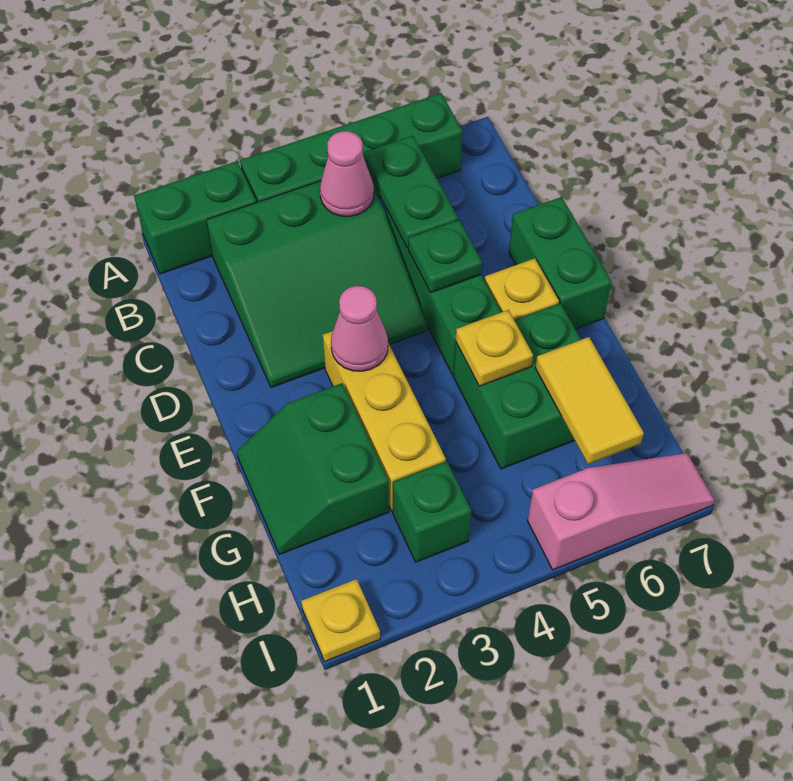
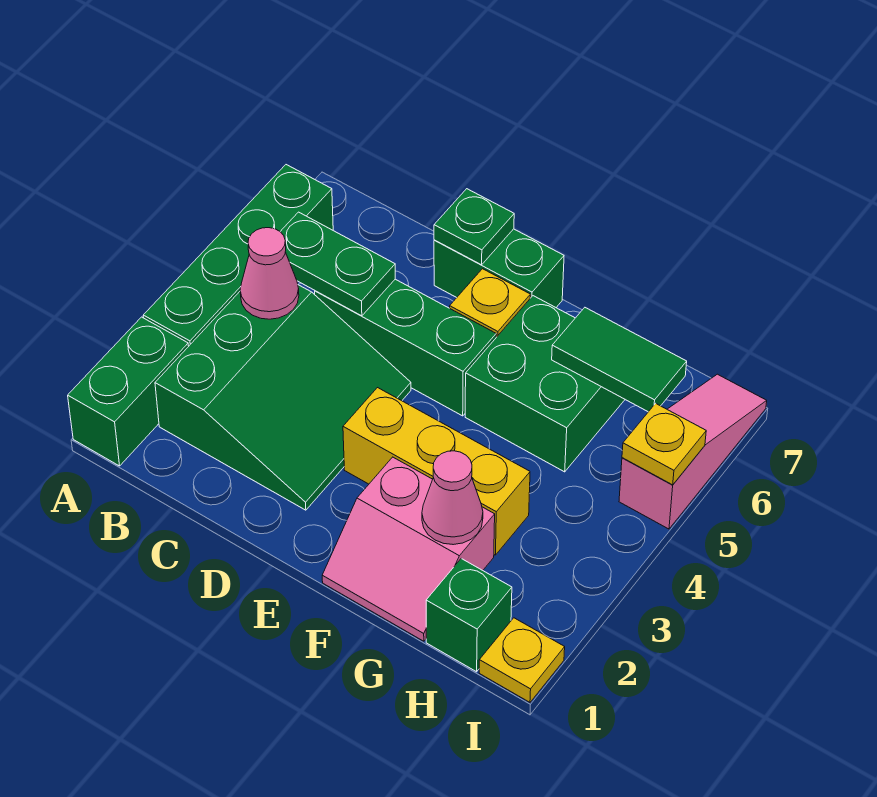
green 1x1 plate [408,220,482,292] -> green 1x1 plate moved to [434,189,514,265]
pink 1x1 cone [331,286,388,371] -> pink 1x1 cone moved to [422,451,483,545]
green 2x2 slope [237,383,389,555] -> pink 2x2 slope [322,457,495,641]
yellow 1x1 plate [456,310,533,386] -> yellow 1x1 plate moved to [622,403,706,485]
yellow 1x2 tile [535,337,644,464] -> green 1x2 tile [552,308,687,412]
green 1x1 brick [393,461,472,562] -> green 1x1 brick moved to [426,559,512,672]

